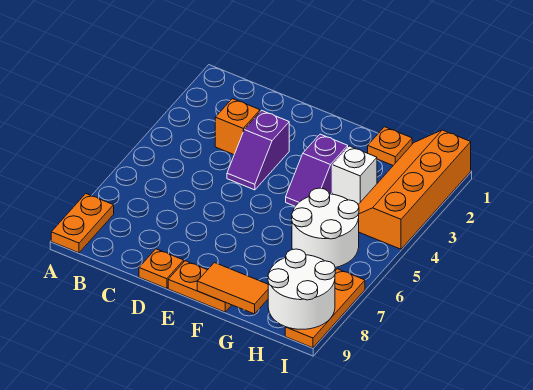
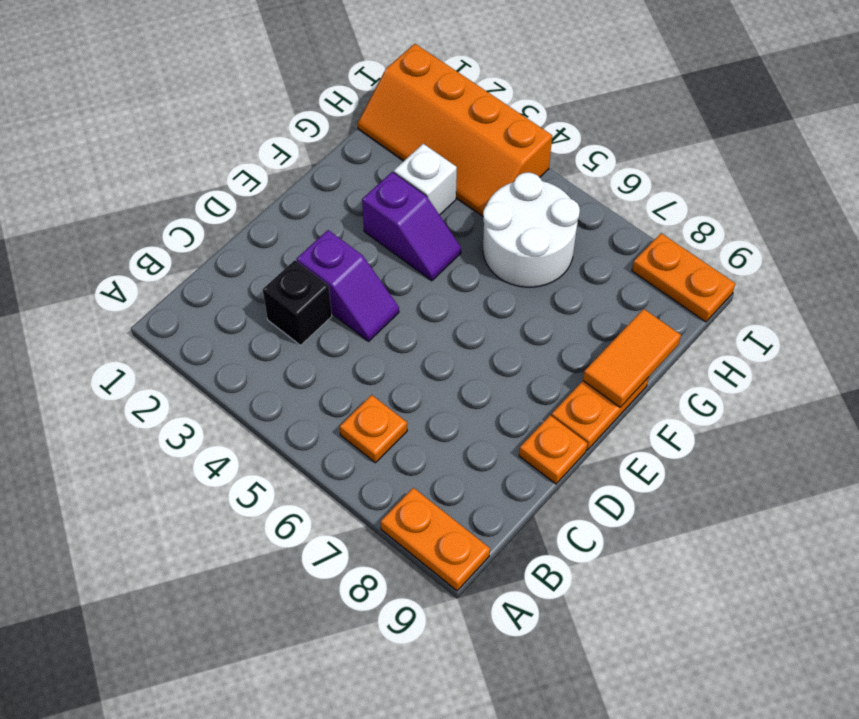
orange 1x1 brick [215,99,260,155] -> black 1x1 brick [263,260,332,345]
orange 1x1 plate [368,127,412,165] -> orange 1x1 plate moved to [340,395,407,463]
white 2x2 round brick [268,249,335,329] -> none
orange 1x3 plate [285,269,365,348] -> orange 1x2 plate [632,233,735,322]

